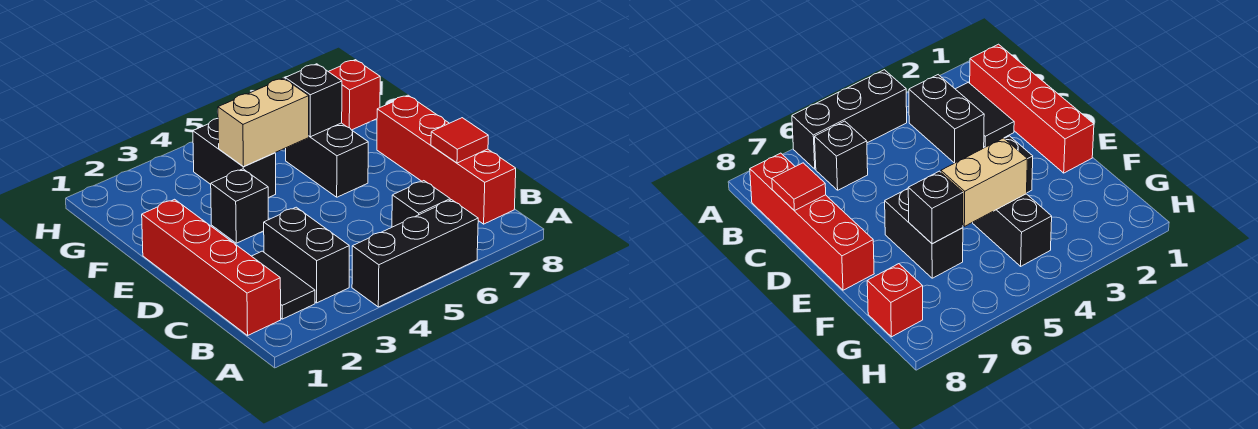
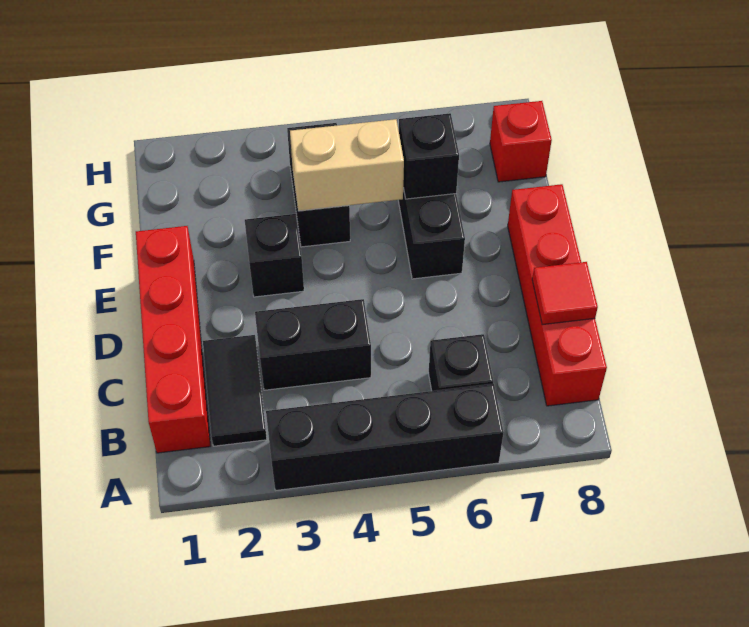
black 1x3 brick [352,200,478,307] -> black 1x4 brick [266,384,503,490]
black 1x2 brick [264,207,349,303] -> black 1x2 brick turned to [255,299,371,390]

